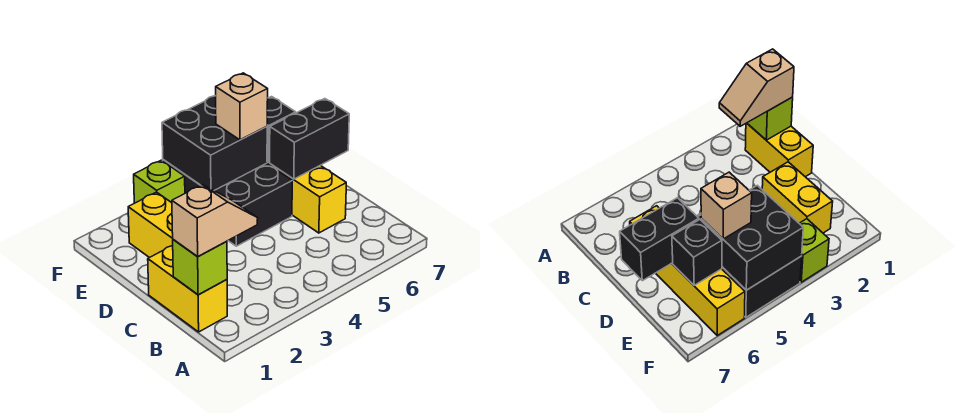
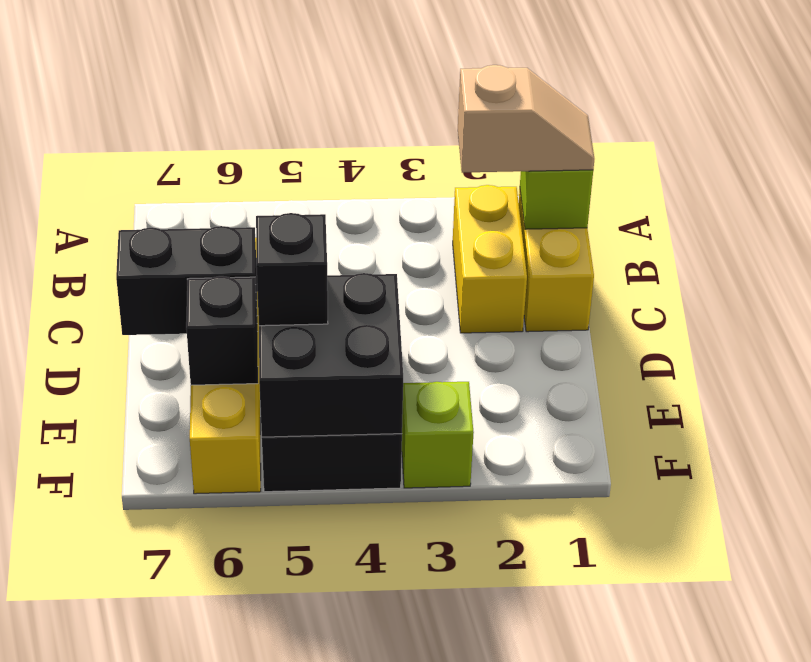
tan 1x2 slope [172,185,258,257] -> tan 1x2 slope turned to [458,65,594,173]
yellow 1x2 brick [128,192,173,258] -> yellow 1x2 brick moved to [453,185,527,333]
tan 1x1 brick [216,73,268,140] -> black 1x1 brick [256,213,328,326]

